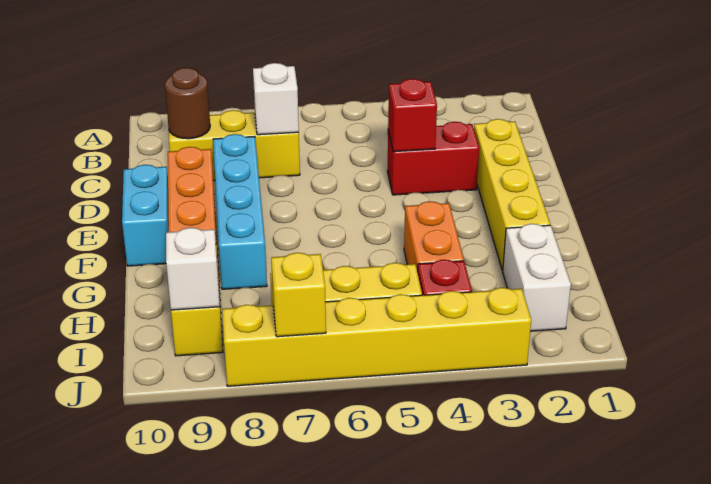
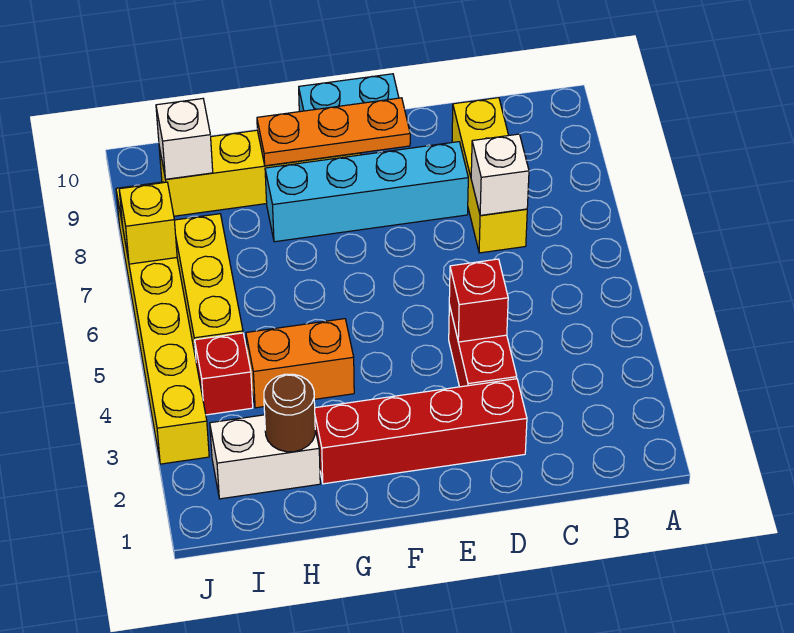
brown 1x1 round brick [165,68,210,139] -> brown 1x1 round brick moved to [264,374,315,452]
yellow 1x4 brick [474,119,550,271] -> red 1x4 brick [315,379,527,484]

